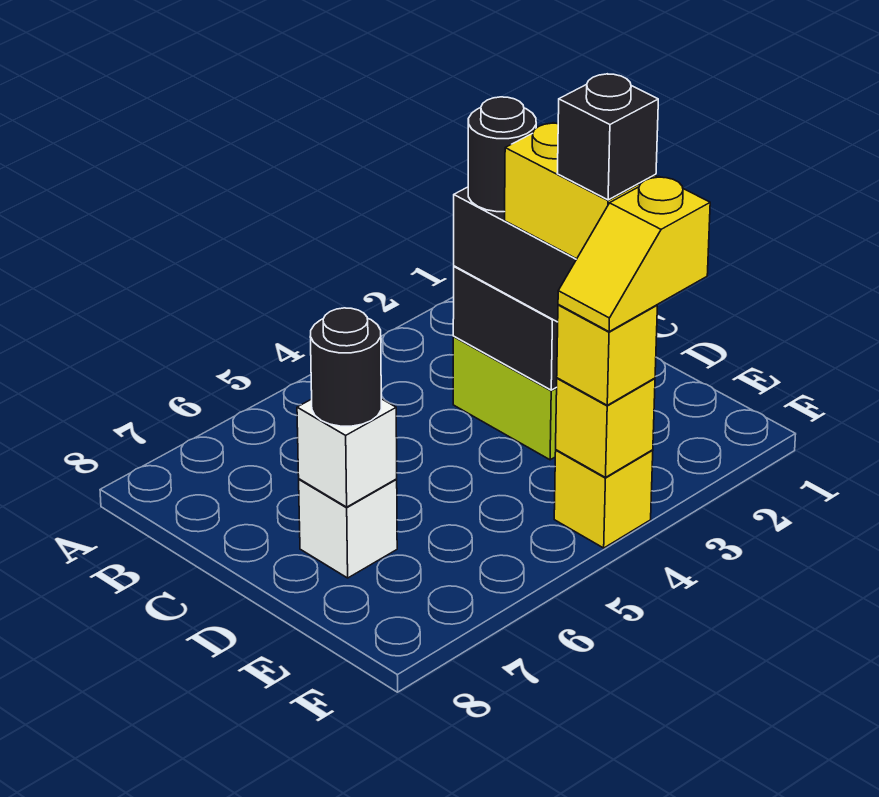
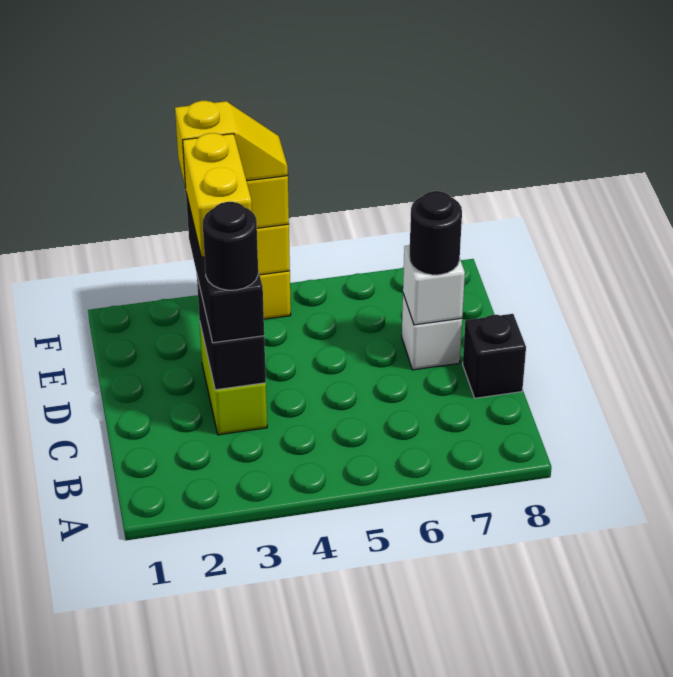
black 1x1 brick [557,74,658,200] -> black 1x1 brick moved to [463,314,526,398]

